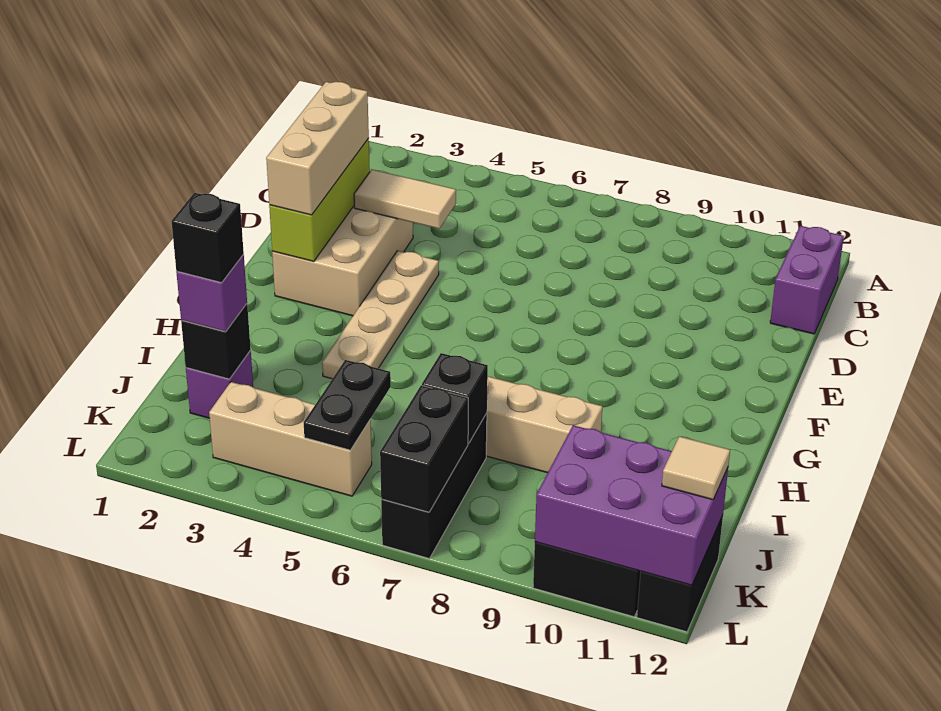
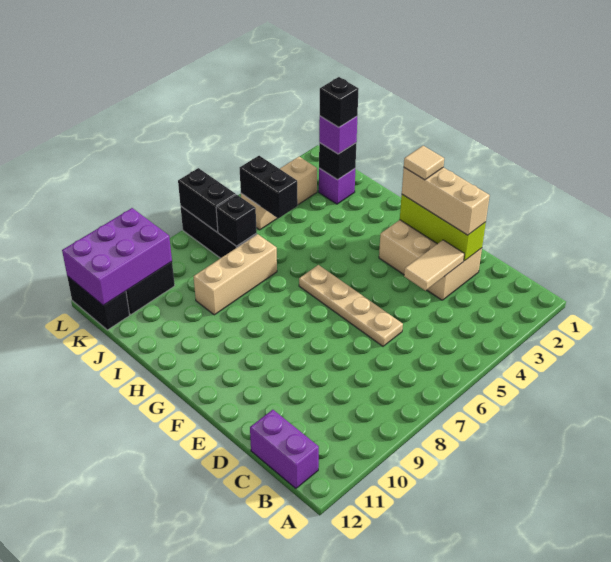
tan 1x4 plate [322,251,439,379] -> tan 1x4 plate moved to [299,265,403,346]
black 1x2 plate [304,360,391,450] -> black 1x2 brick [240,156,298,218]
tan 1x1 tile [662,436,730,500] -> tan 1x1 tile moved to [404,146,444,180]

